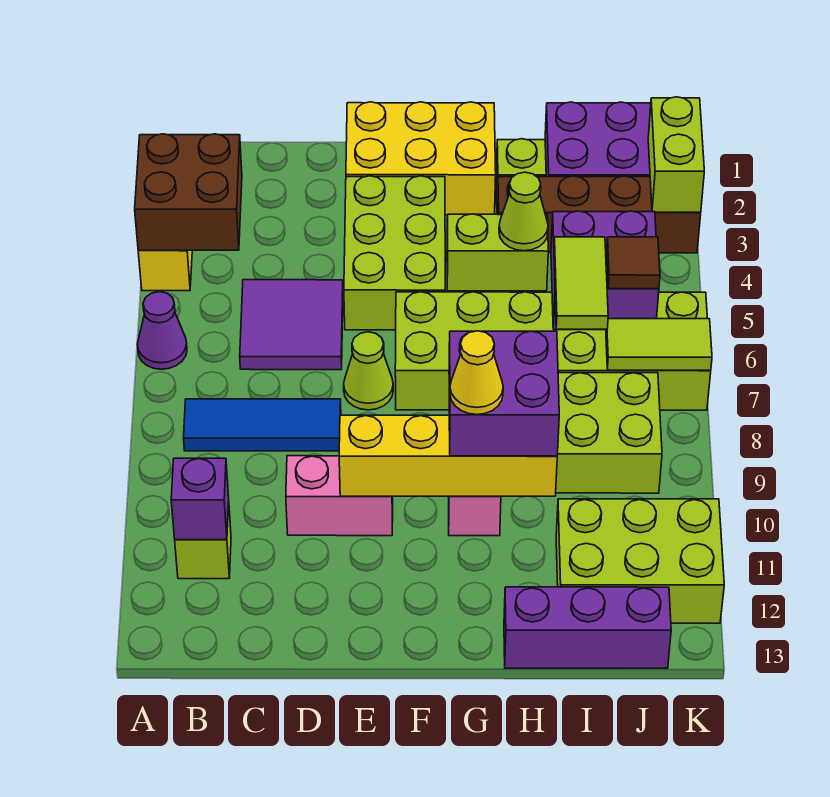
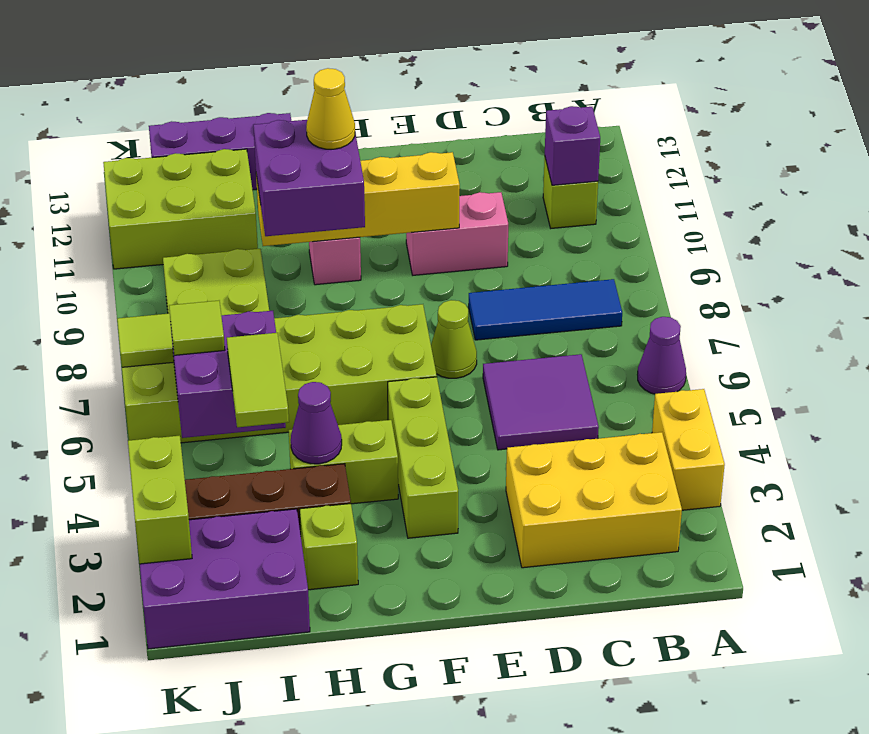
brown 2x2 brick [135,134,242,250] -> none
yellow 2x3 brick [346,102,496,215] -> yellow 2x3 brick moved to [506,432,682,568]
lime 2x3 brick [344,176,445,330] -> lime 1x3 brick [388,377,458,538]
lime 1x1 cone [499,172,548,251] -> purple 1x1 cone [291,382,342,464]
lime 1x2 tile [554,237,608,329] -> lime 1x2 tile moved to [227,333,289,427]
brown 1x1 tile [607,237,660,289] -> lime 1x1 tile [169,301,225,355]

